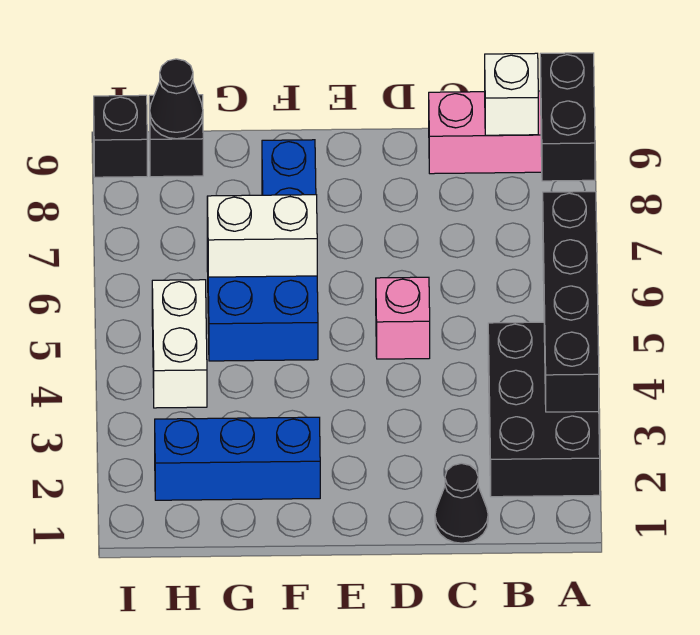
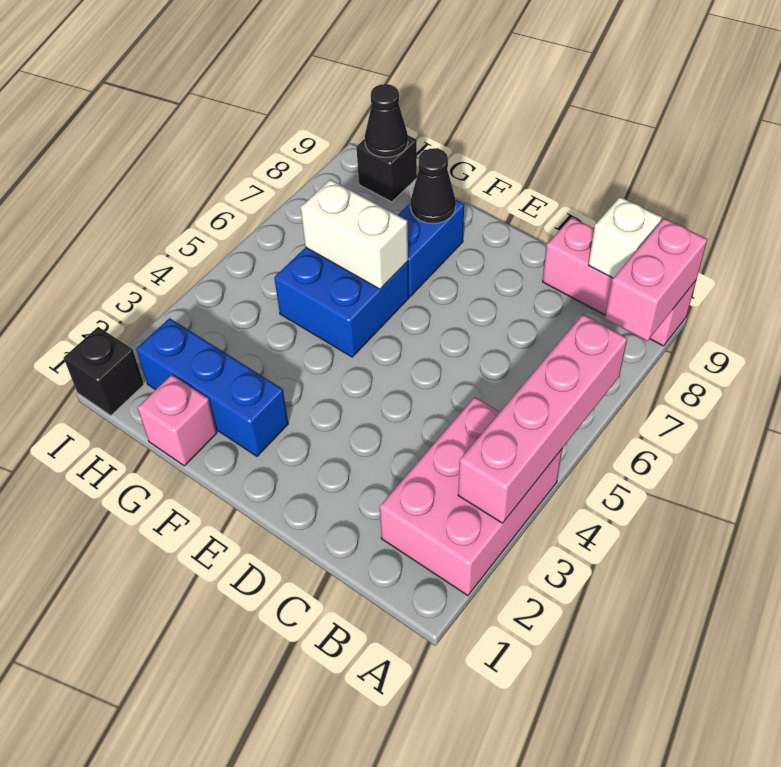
black 2x3 brick [488,322,600,497] -> pink 2x3 brick [380,397,562,596]
black 1x4 brick [543,192,599,412] -> pink 1x4 brick [458,314,627,523]
black 1x2 brick [540,53,595,181] -> pink 1x2 brick [605,218,707,341]
black 1x1 cone [435,463,488,543] -> black 1x1 cone moved to [411,148,456,224]
pink 1x1 brick [376,277,430,359] -> pink 1x1 brick moved to [137,375,217,466]
white 1x2 brick [152,280,207,408] -> none
black 1x1 brick [94,95,147,177] -> black 1x1 brick moved to [64,327,144,415]

